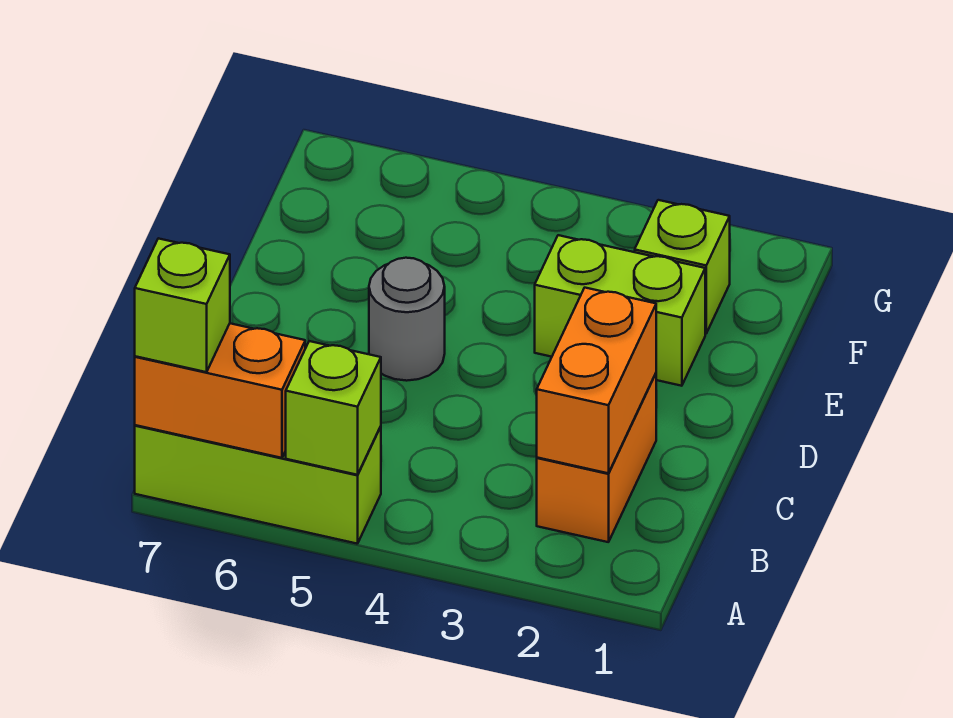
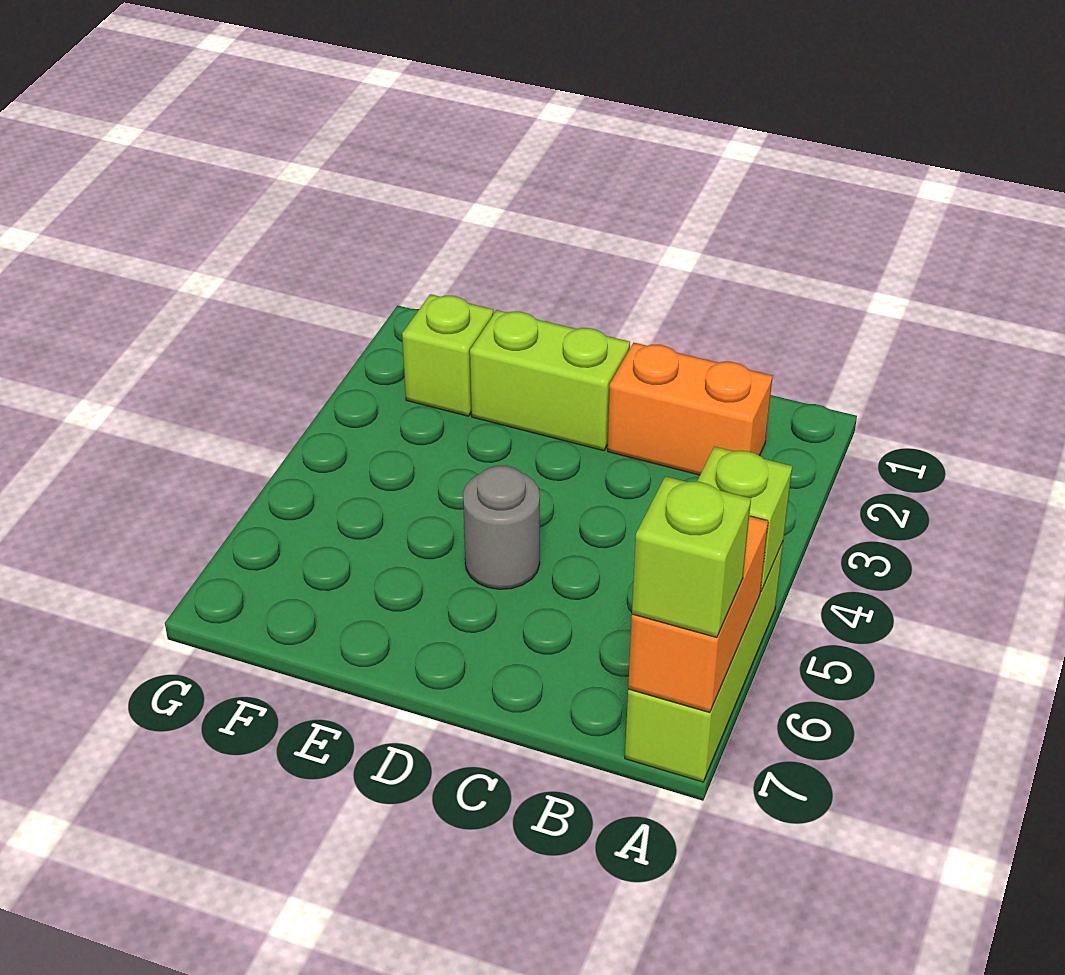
orange 1x2 brick [537,288,656,473] -> none
lime 1x2 brick [535,235,705,386] -> lime 1x2 brick turned to [470,310,630,451]

